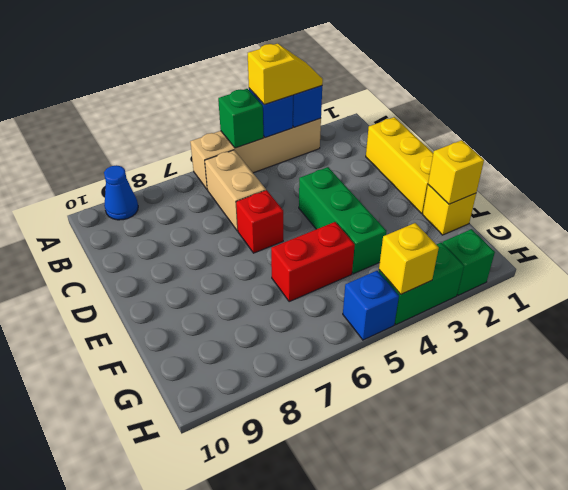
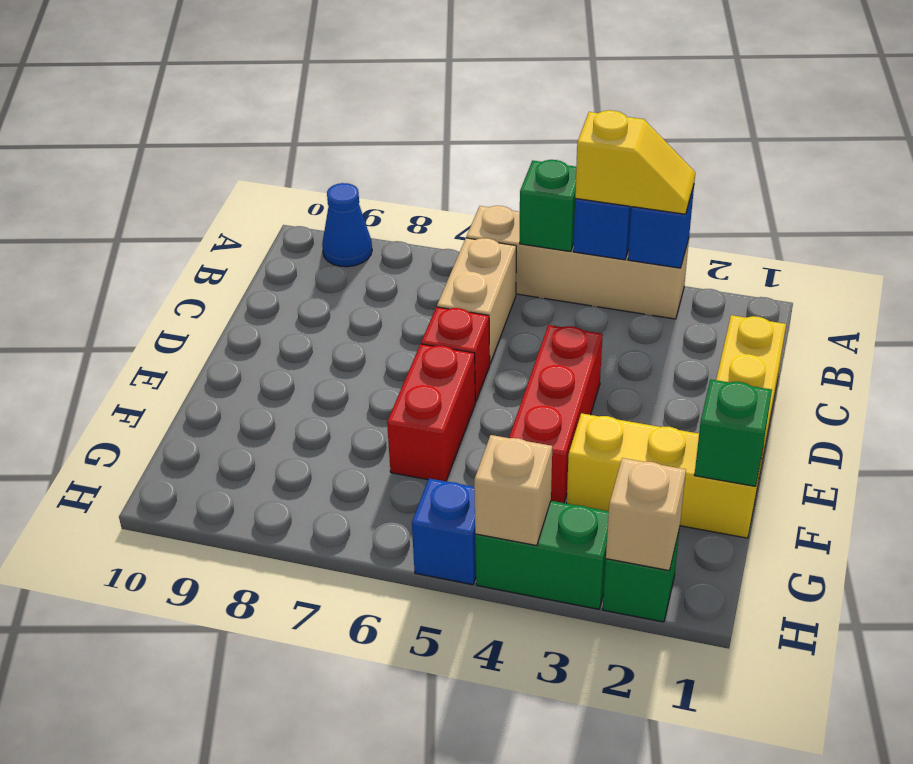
green 1x3 brick [299,167,386,274] -> red 1x3 brick [509,325,603,503]
yellow 1x1 brick [423,185,476,235] -> yellow 1x3 brick [567,413,763,538]
yellow 1x1 brick [428,140,484,204] -> green 1x1 brick [695,379,772,486]
red 1x2 brick [271,222,355,302] -> red 1x2 brick turned to [387,344,475,481]
none -> tan 1x1 brick [606,458,686,570]
yellow 1x1 brick [379,223,439,294] -> tan 1x1 brick [474,435,552,546]

